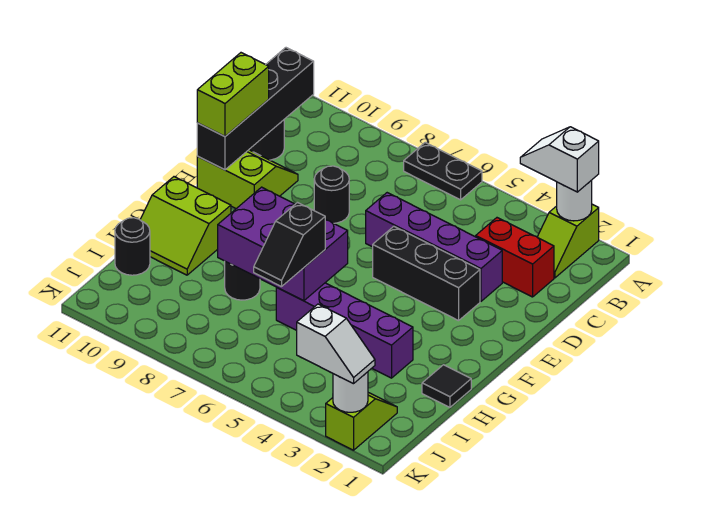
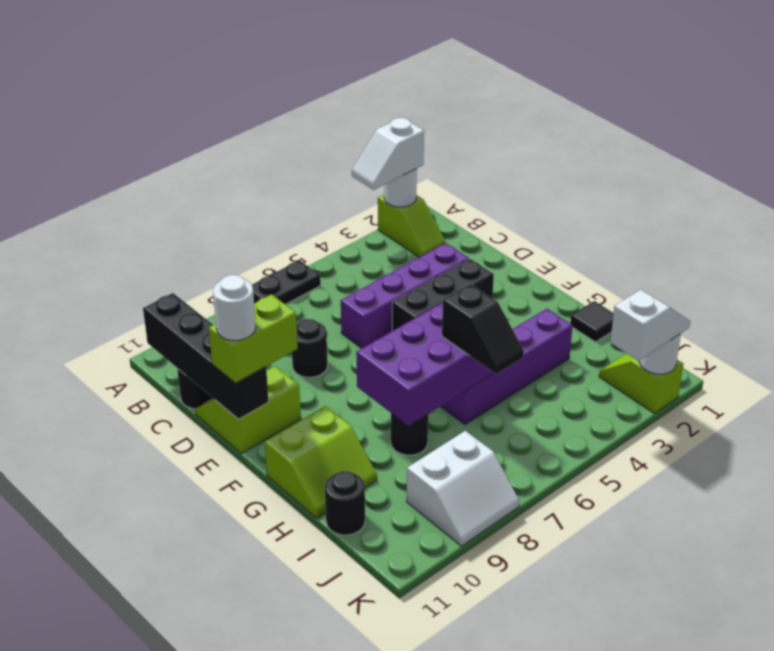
red 1x2 brick [476,218,554,297] -> none
lime 1x2 brick [197,53,269,136] -> lime 1x2 brick turned to [209,294,298,383]
none -> white 1x1 round brick [213,275,256,341]
none -> white 2x2 slope [407,431,519,546]

